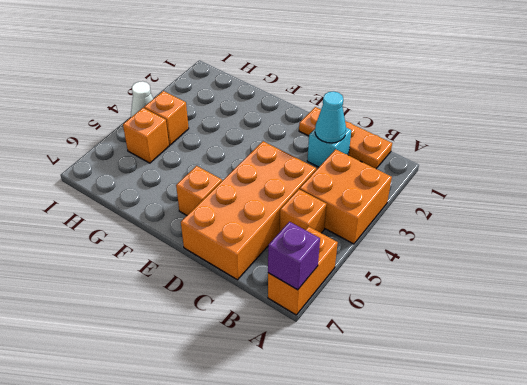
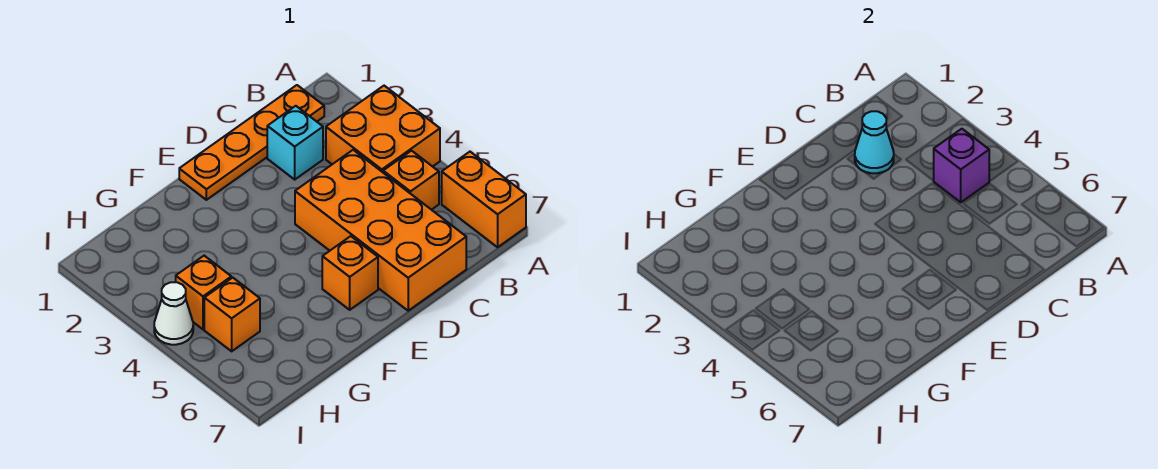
purple 1x1 brick [268,222,320,290] -> purple 1x1 brick moved to [934,129,989,202]
orange 1x3 plate [299,107,392,168] -> orange 1x4 plate [179,85,324,200]

